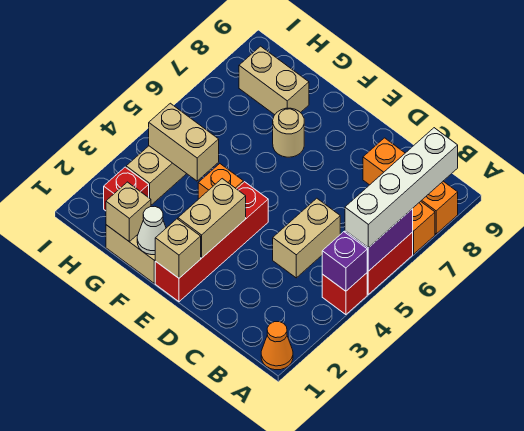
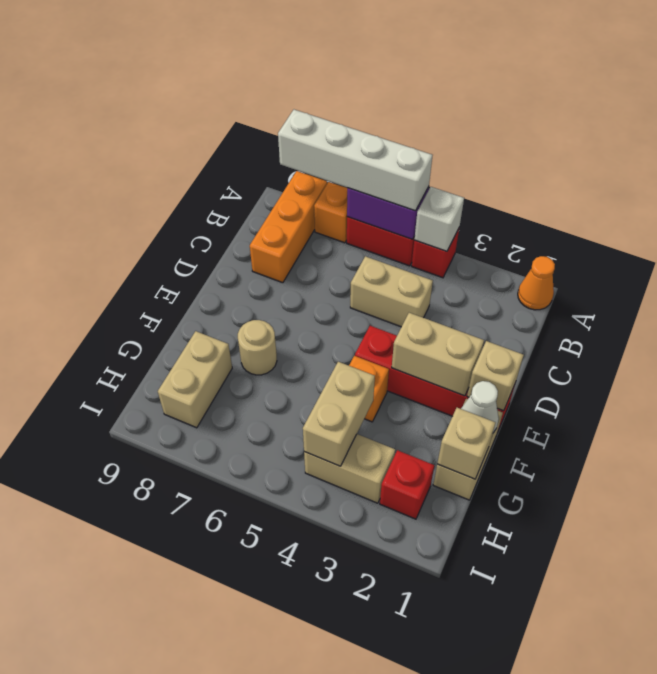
purple 1x1 brick [322,232,367,291] -> white 1x1 brick [414,187,464,251]

